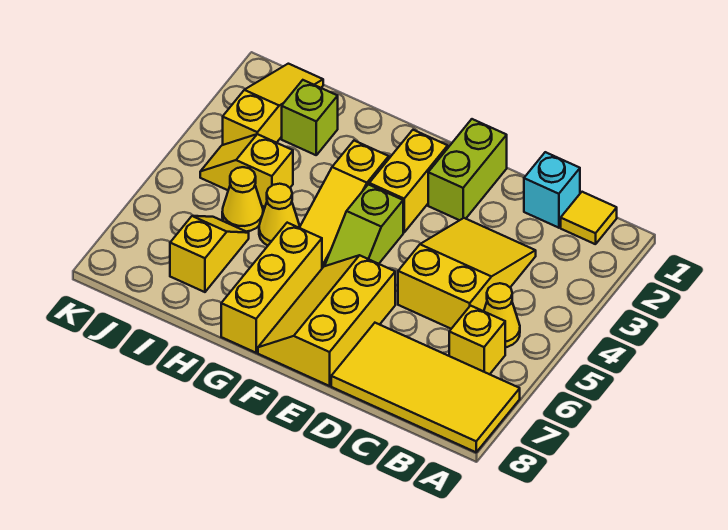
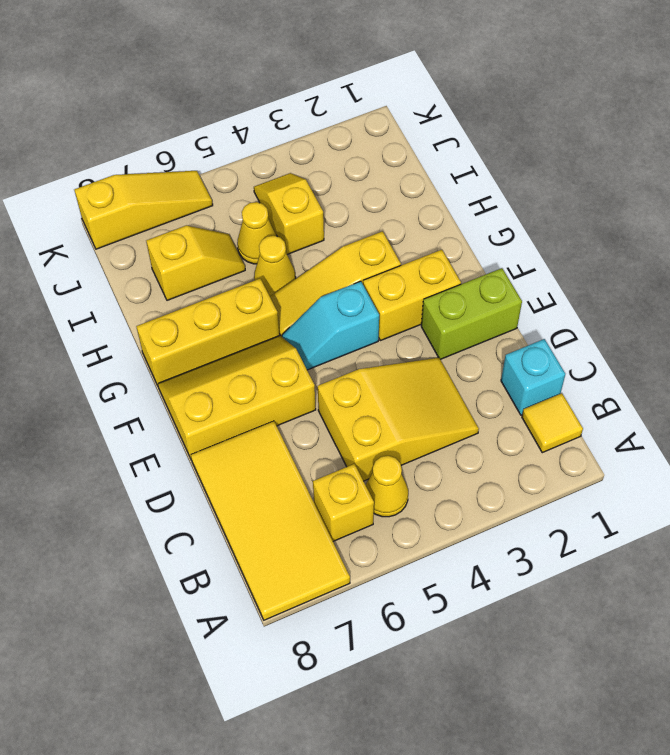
lime 1x2 slope [325,184,403,266] -> cyan 1x2 slope [282,281,379,370]
lime 1x1 brick [282,80,338,155] -> none
yellow 1x3 slope [223,64,323,145] -> yellow 1x3 slope moved to [74,171,213,249]

